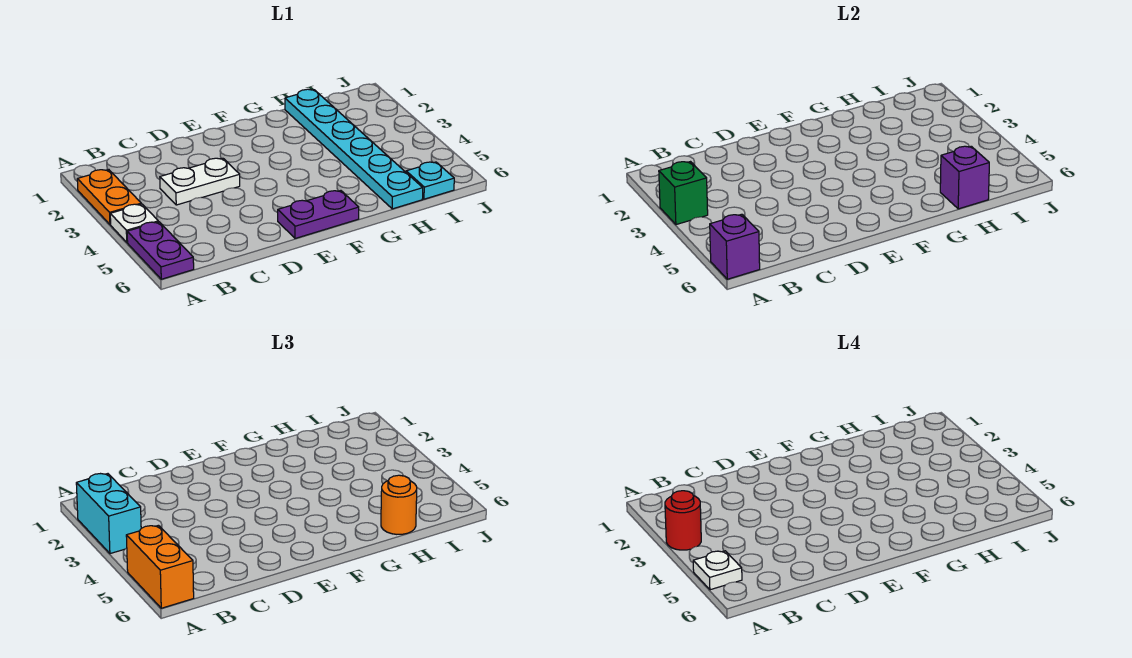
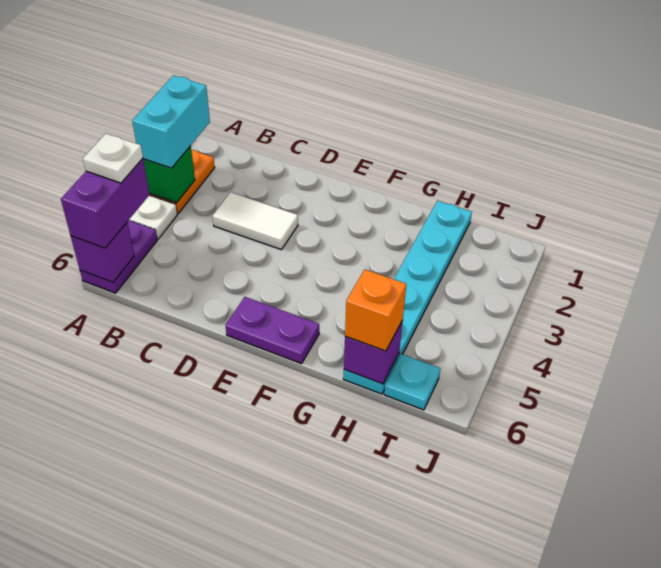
red 1x1 round brick [665,491,701,550] -> none
orange 1x2 brick [126,525,194,608] -> purple 1x2 brick [61,158,150,248]
white 1x2 plate [160,158,240,205] -> white 1x2 tile [213,192,298,250]
orange 1x1 round brick [381,475,417,534] -> orange 1x1 brick [345,270,406,351]

